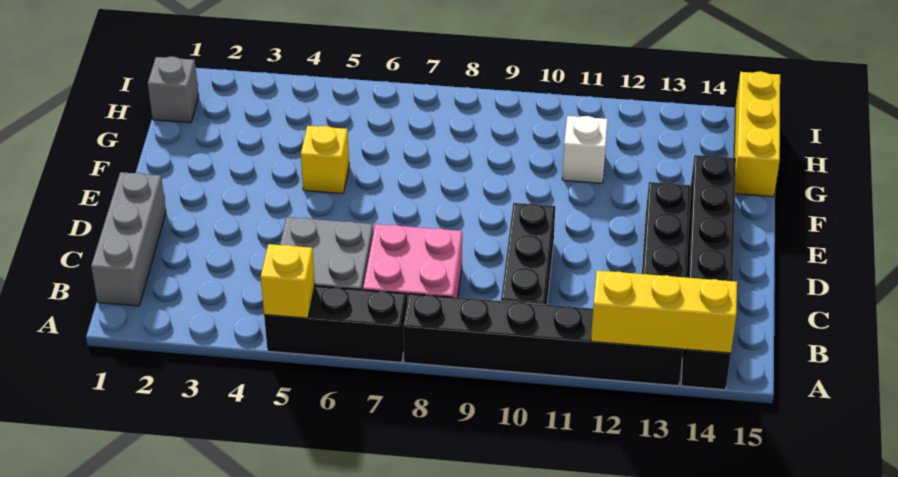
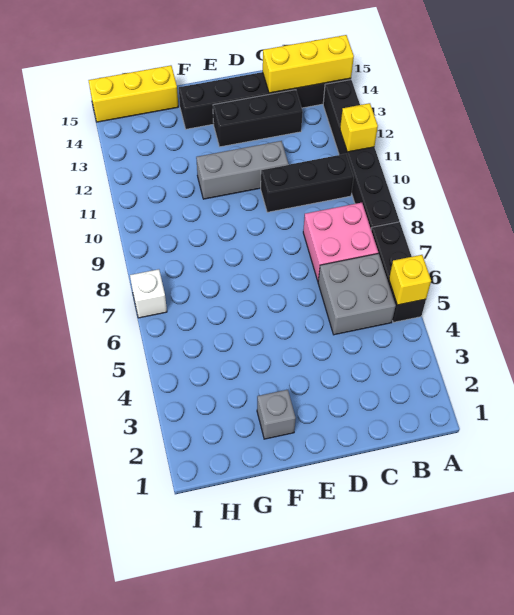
yellow 1x3 brick [591,270,737,353] -> yellow 1x3 brick turned to [263,35,354,93]
grey 1x3 brick [91,172,166,306] -> grey 1x3 brick moved to [196,141,288,199]
yellow 1x1 brick [301,126,349,194] -> yellow 1x1 brick moved to [340,103,378,152]
white 1x1 brick [562,116,608,183] -> white 1x1 brick moved to [130,269,167,318]
grey 1x1 brick [148,56,199,123] -> grey 1x1 brick moved to [257,390,296,439]

